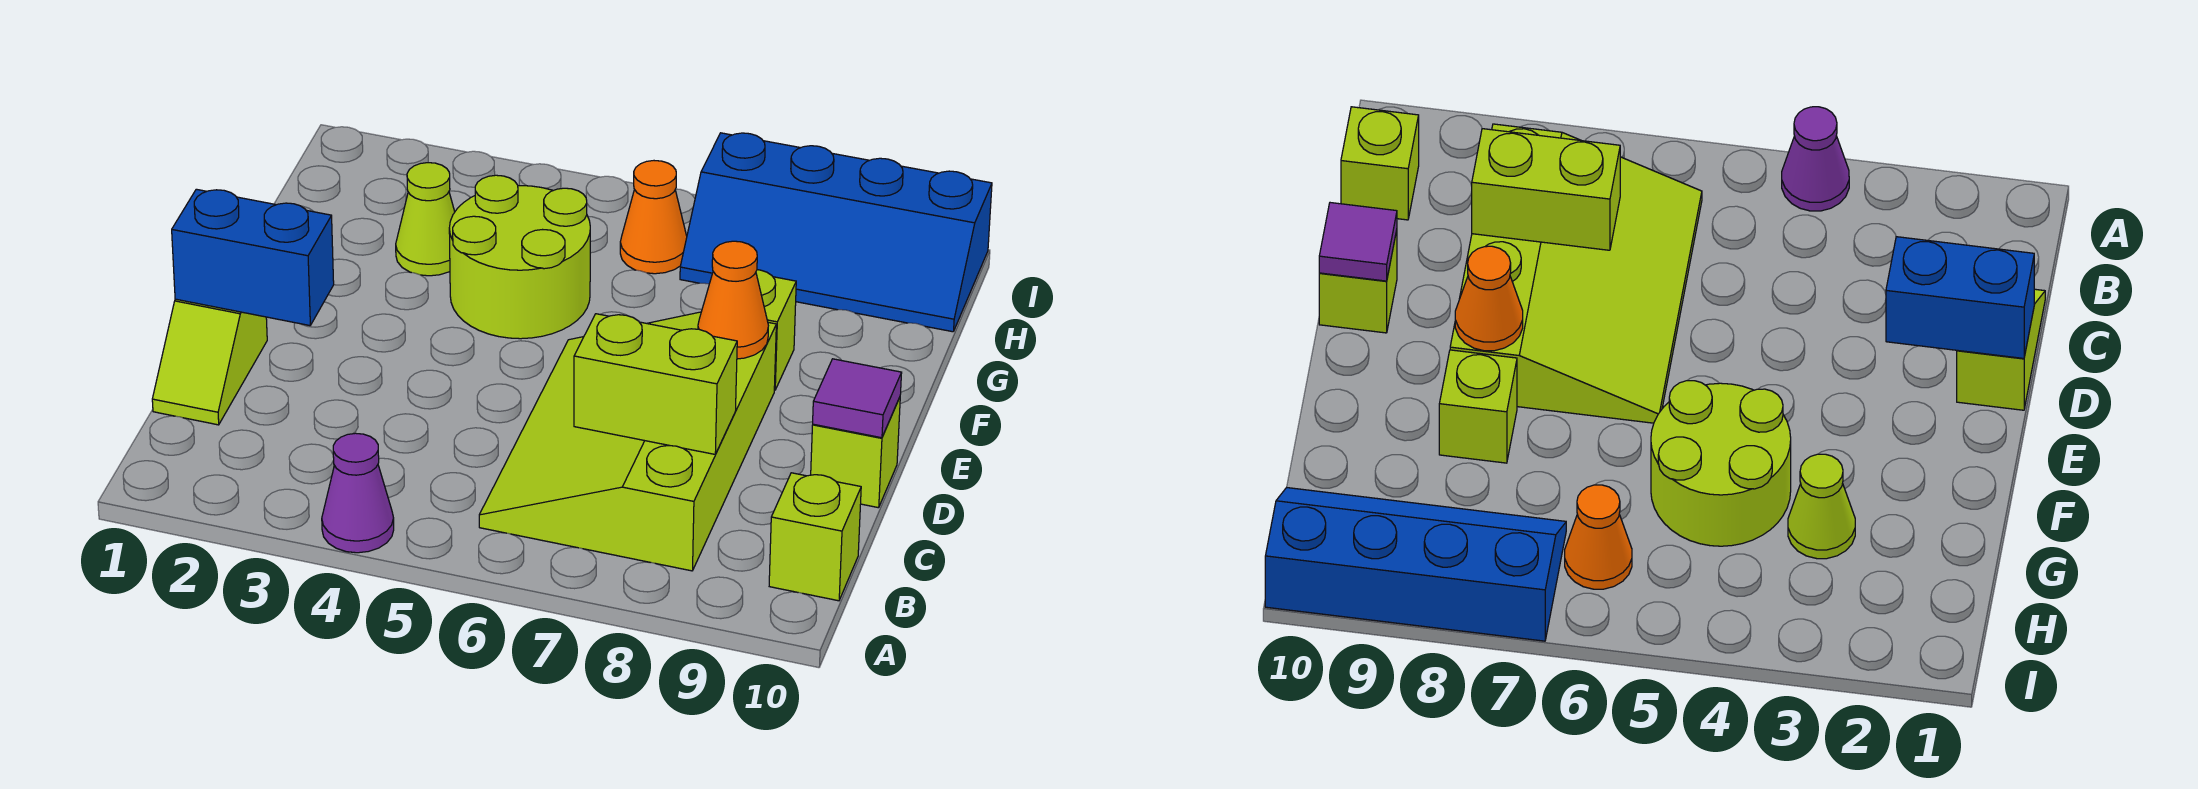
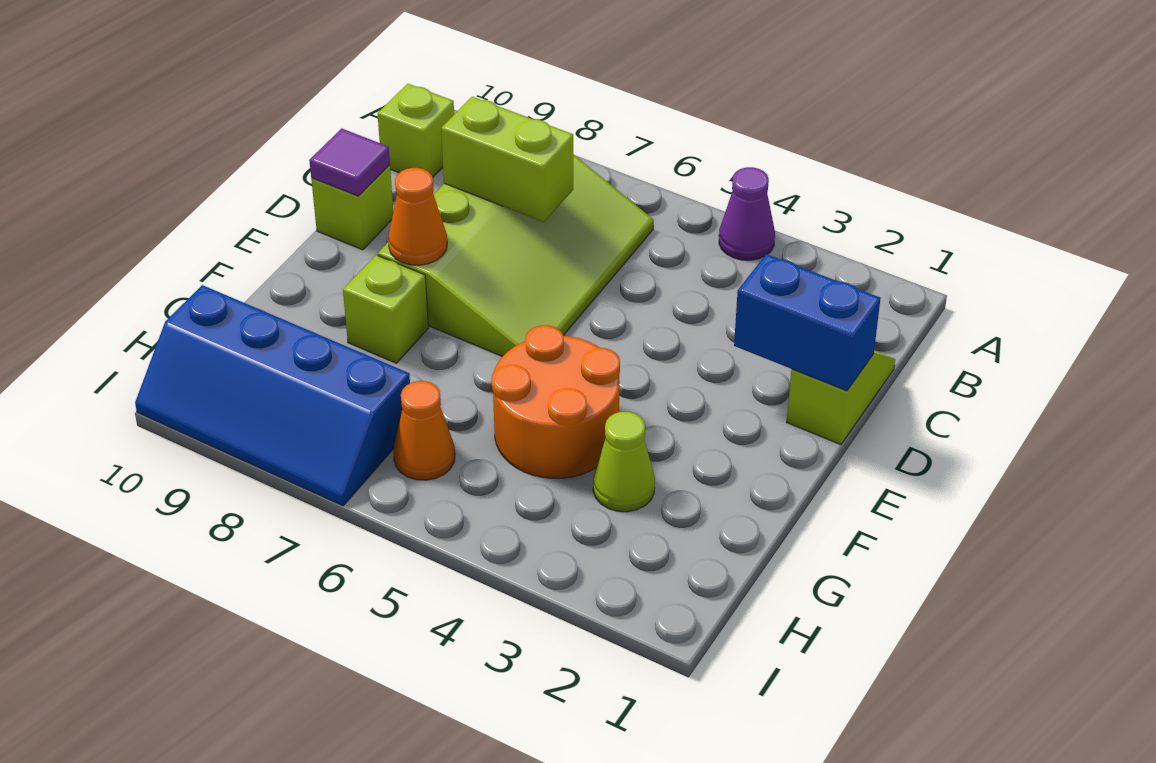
lime 2x2 round brick [449,175,590,339] -> orange 2x2 round brick [492,325,620,478]
blue 2x4 slope [680,133,992,332] -> blue 2x4 slope turned to [135,285,410,506]

